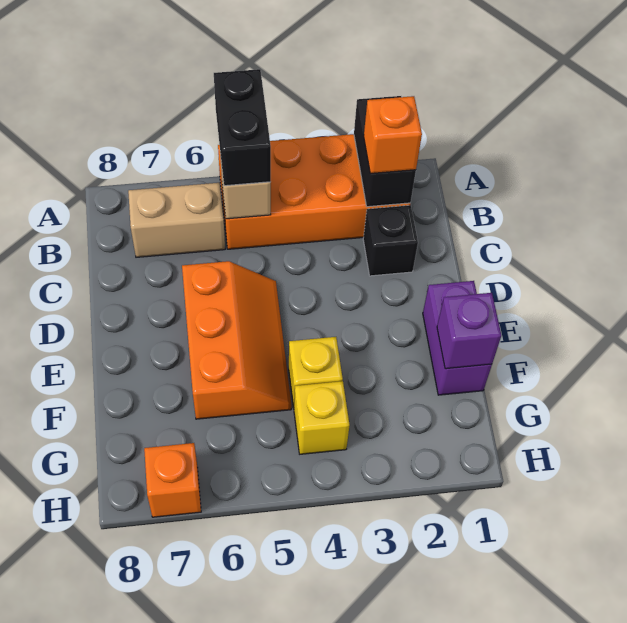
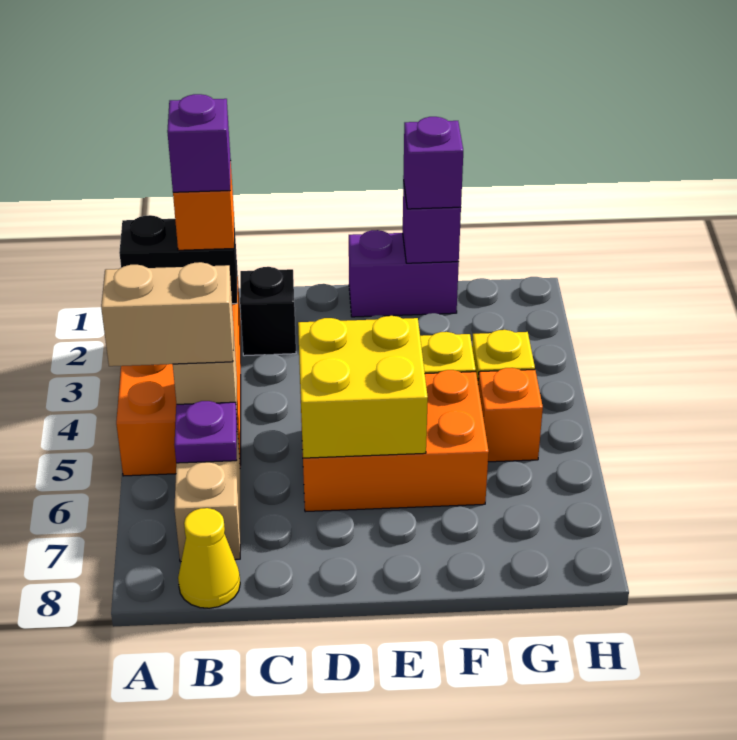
black 1x2 brick [214,69,271,186] -> tan 1x2 brick [101,262,233,366]
none -> purple 1x1 brick [167,94,231,192]
none -> purple 1x1 plate [174,401,237,463]
none -> yellow 1x1 cone [178,508,240,608]
orange 2x3 slope [182,261,292,419] -> orange 2x3 brick [300,370,489,512]
none -> yellow 2x2 brick [298,316,428,458]
none -> purple 1x1 brick [403,117,463,209]
orange 1x1 brick [144,443,201,517] -> orange 1x1 brick moved to [478,368,543,462]

